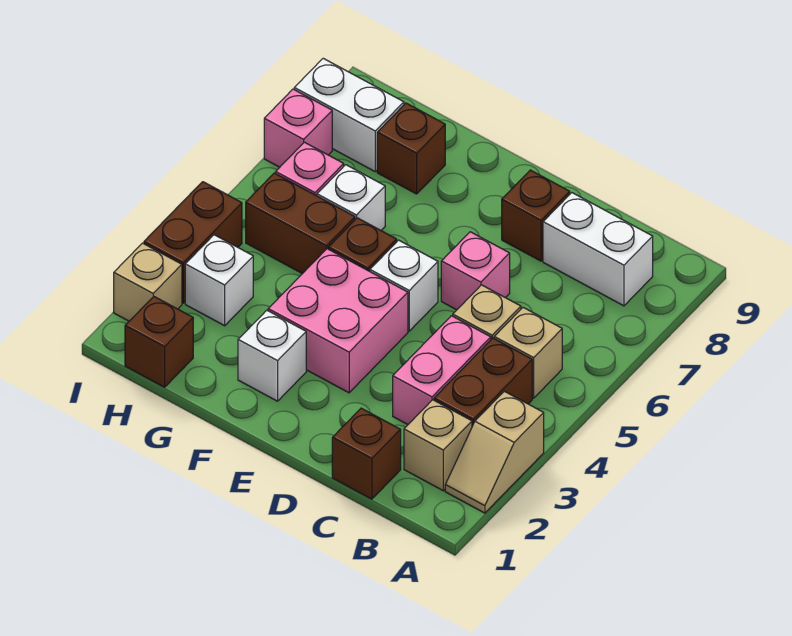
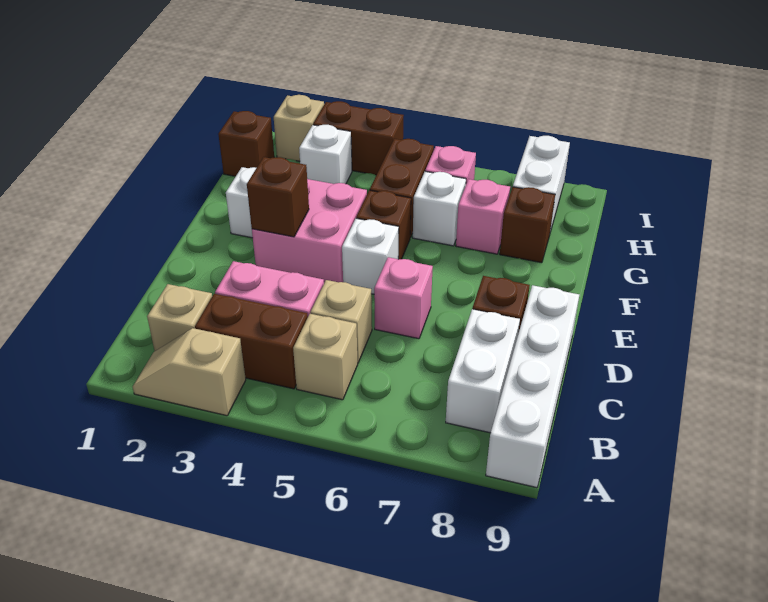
none -> white 1x4 brick [486,285,579,488]
brown 1x1 brick [332,408,401,499] -> brown 1x1 brick moved to [247,157,309,237]
pink 1x1 brick [264,89,332,167] -> pink 1x1 brick moved to [456,179,510,254]

